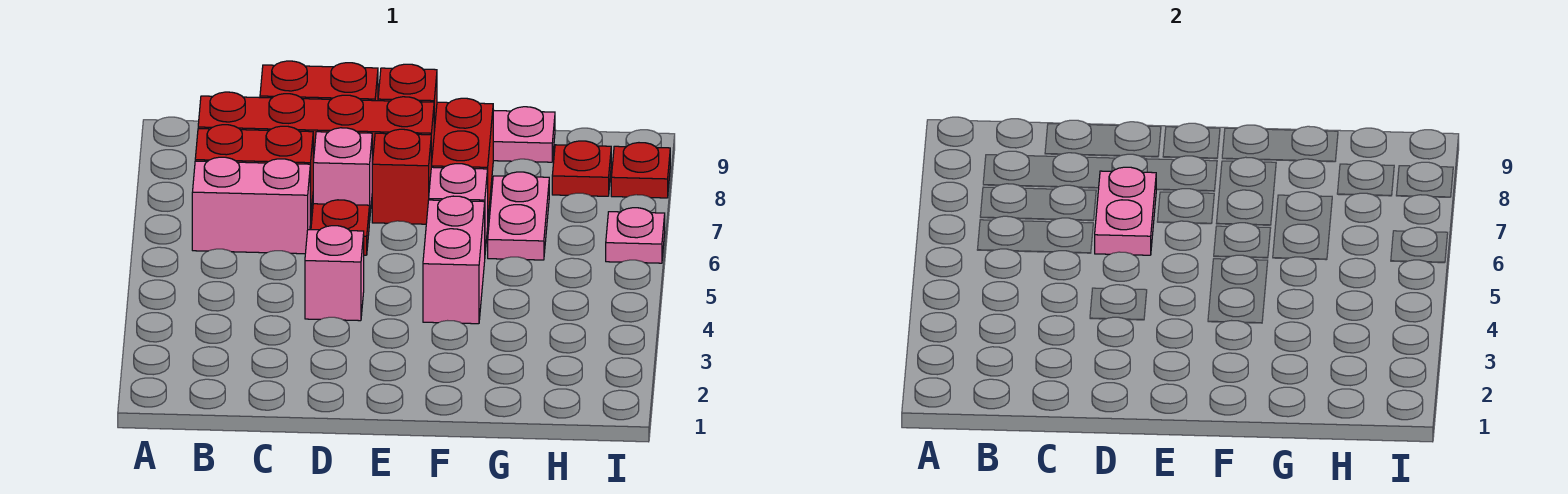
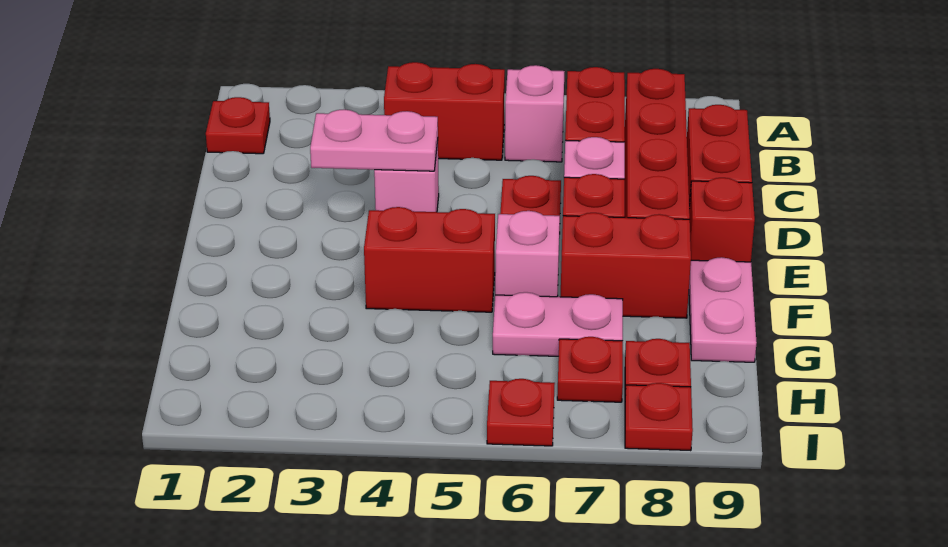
none -> red 1x1 plate [206,97,270,154]
none -> red 1x2 brick [384,62,505,160]
pink 1x2 brick [192,157,310,254] -> pink 1x1 brick [505,65,565,162]
pink 1x2 plate [1095,167,1156,255] -> pink 1x2 plate moved to [310,109,438,171]
pink 1x2 brick [423,196,485,324] -> red 1x2 brick [364,207,495,312]
none -> red 1x1 plate [557,337,623,402]
pink 1x1 plate [606,208,665,263] -> red 1x1 plate [487,379,555,446]

